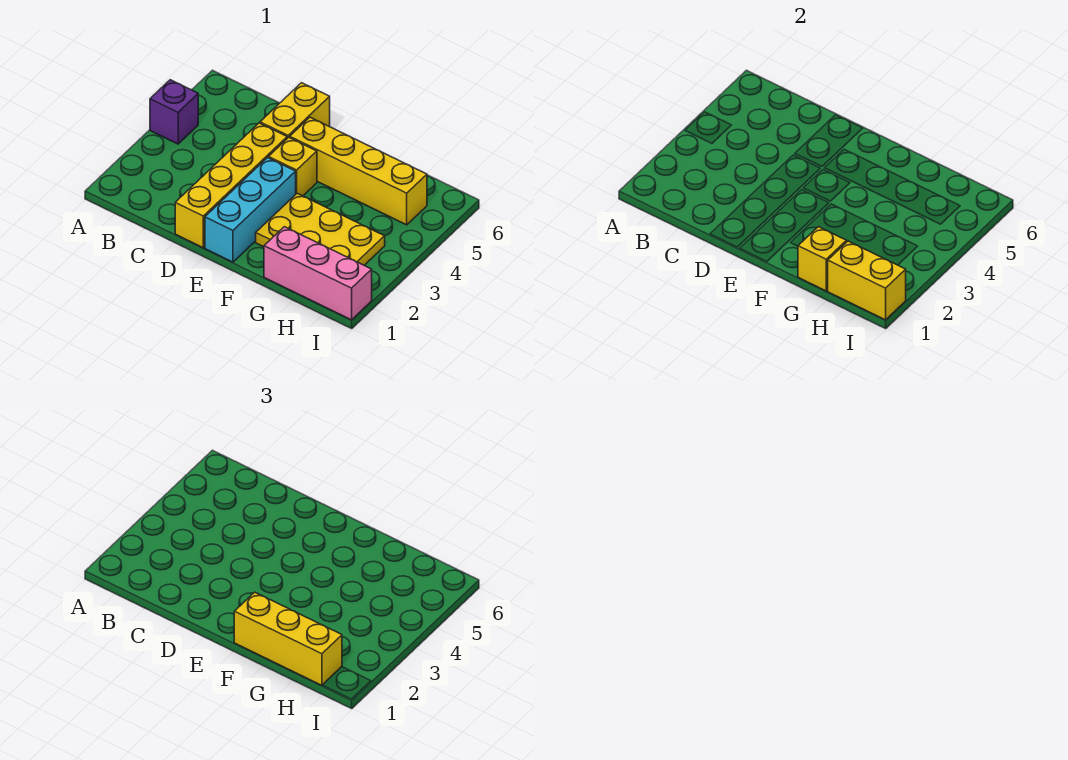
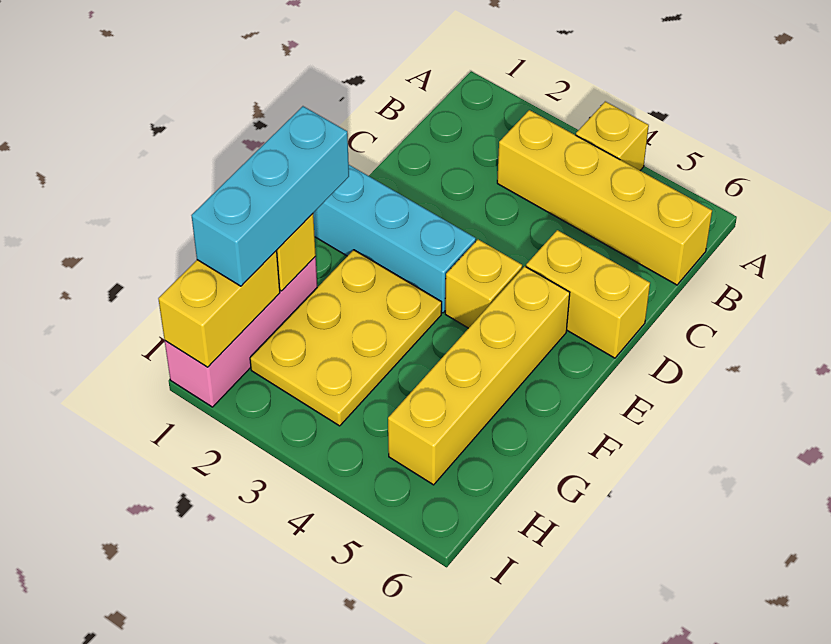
purple 1x1 brick [150,80,198,144] -> yellow 1x1 brick [576,101,649,170]
yellow 1x4 brick [175,123,287,248] -> yellow 1x4 brick moved to [497,110,712,285]
yellow 1x3 brick [234,592,342,685] -> cyan 1x3 brick [191,106,349,286]

